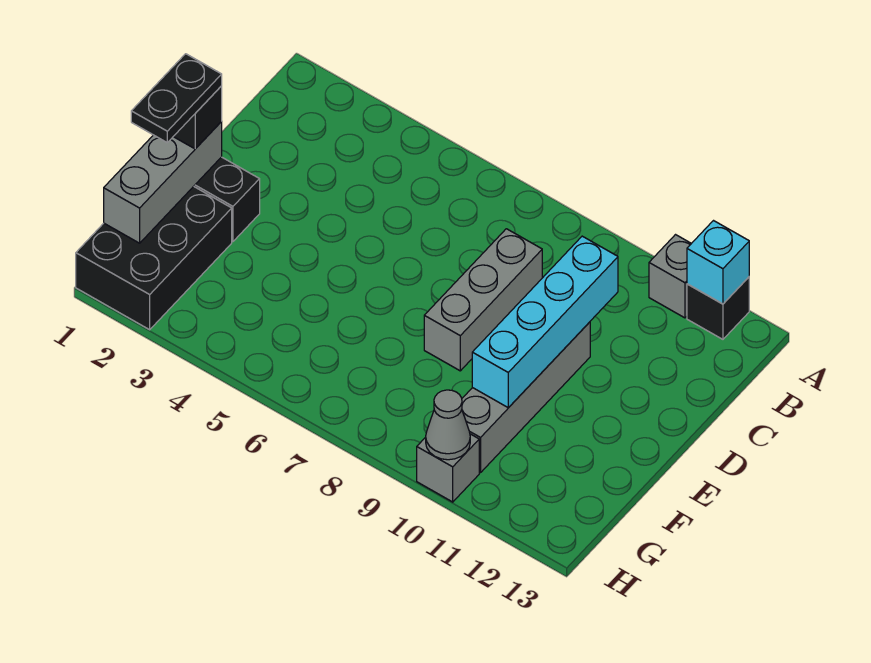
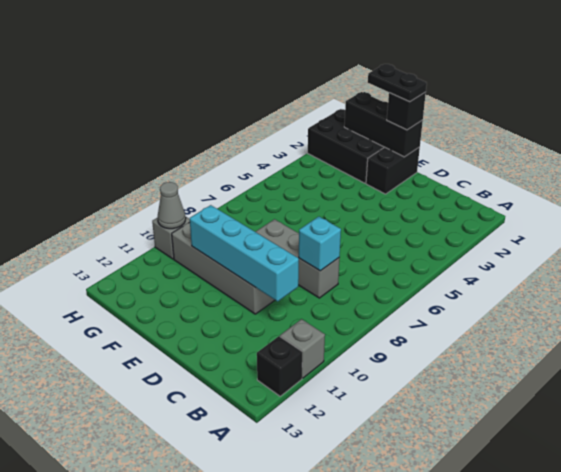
cyan 1x1 brick [687,221,749,304] -> cyan 1x1 brick moved to [299,217,341,271]
grey 1x3 brick [104,122,222,243] -> black 1x3 brick [344,92,423,157]

